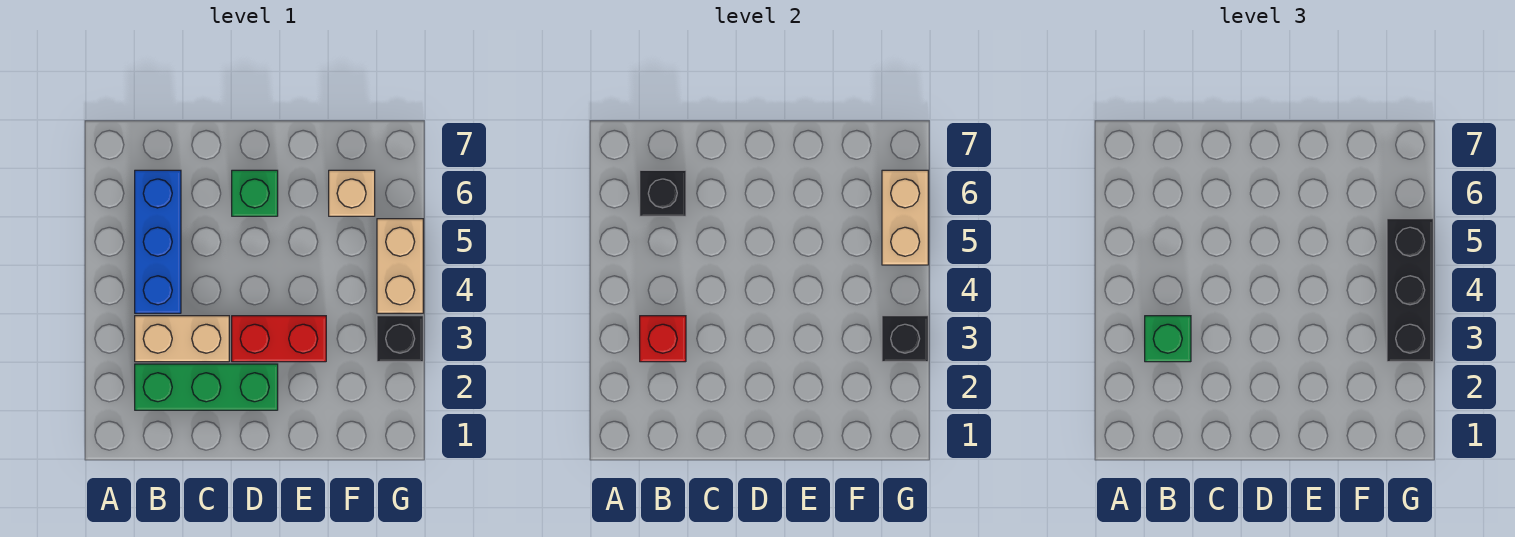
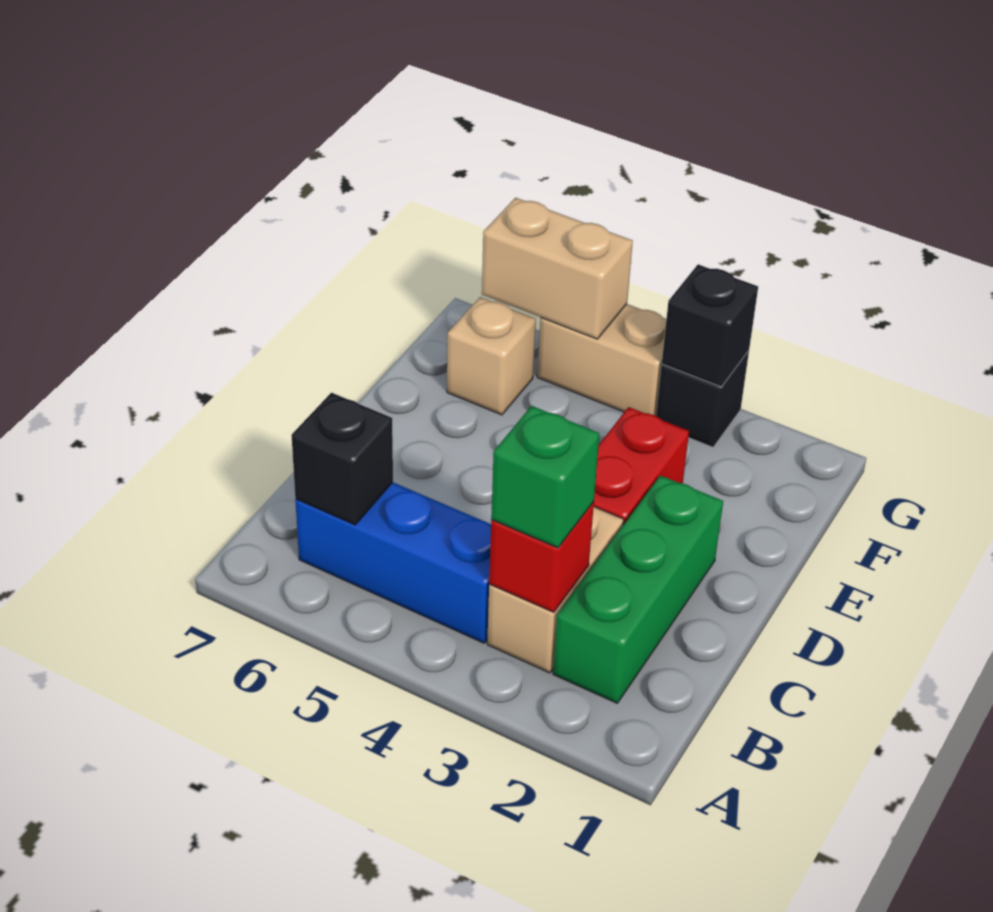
green 1x1 brick [232,170,278,216] -> none
black 1x3 brick [1387,219,1433,362] -> none

